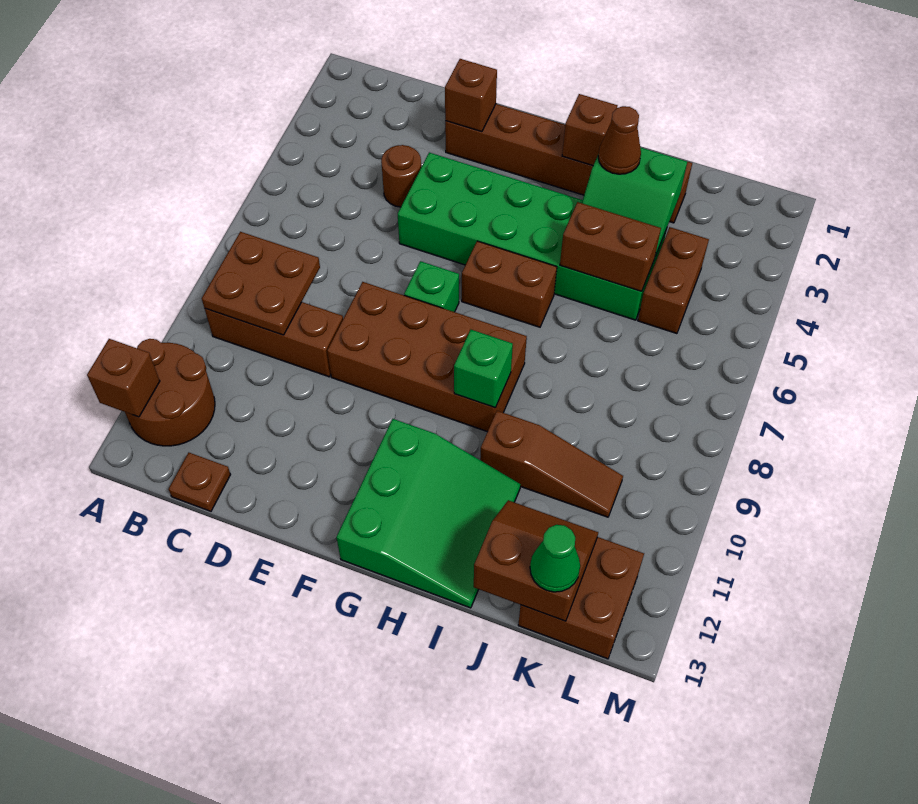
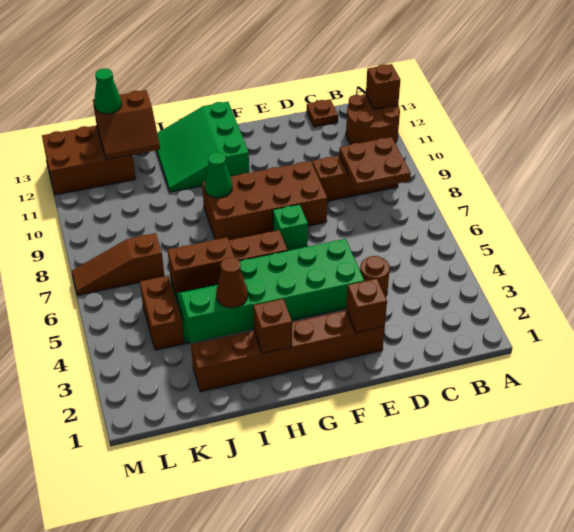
green 1x1 brick [454,330,513,408] -> green 1x1 cone [205,152,232,198]
brown 1x3 slope [480,411,623,517] -> brown 1x3 slope moved to [72,233,164,295]
brown 2x2 brick [518,537,644,659] -> brown 2x3 brick [42,125,136,195]

